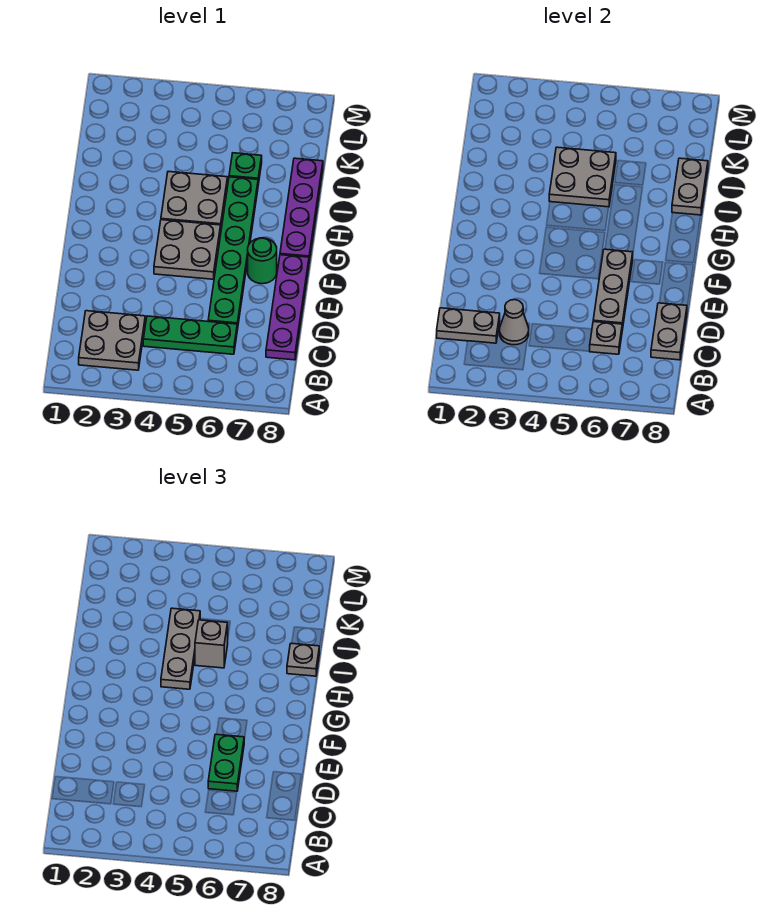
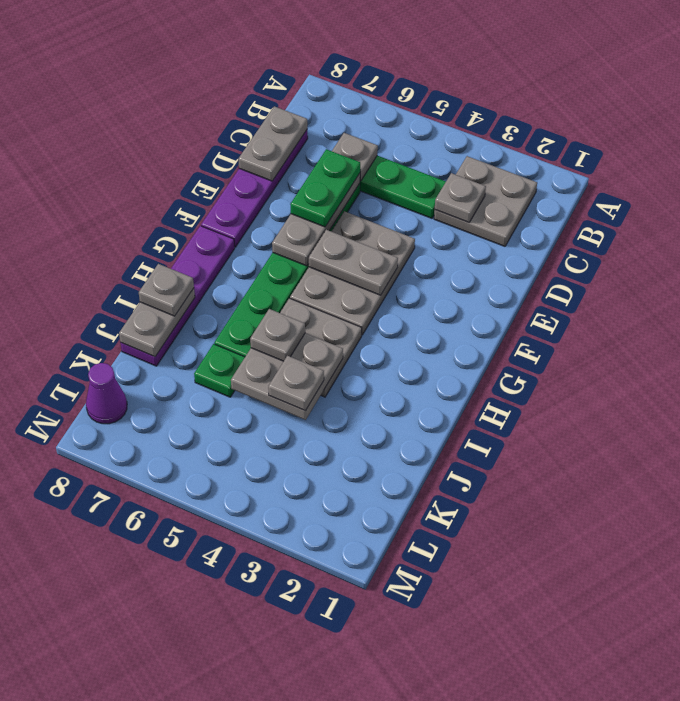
grey 1x2 plate [437,308,500,343] -> grey 1x2 plate moved to [309,230,398,295]
grey 1x1 cone [499,300,529,345] -> grey 1x1 plate [435,173,486,222]
grey 2x2 plate [154,220,221,279] -> grey 2x3 plate [290,211,415,335]
green 1x1 round brick [248,238,277,284] -> none
grey 1x3 plate [161,608,200,689] -> grey 1x1 plate [268,356,324,411]
grey 1x1 brick [195,620,228,668] -> grey 1x1 plate [250,309,305,361]
none -> purple 1x1 cone [86,363,127,424]

